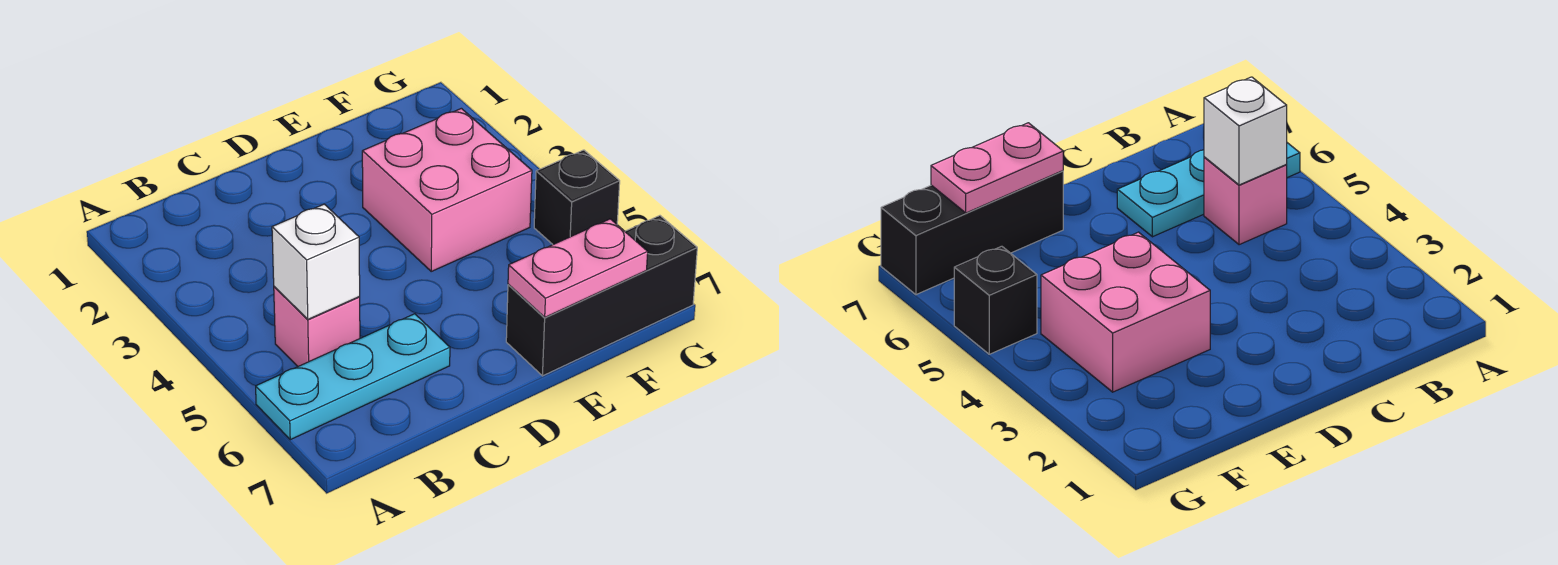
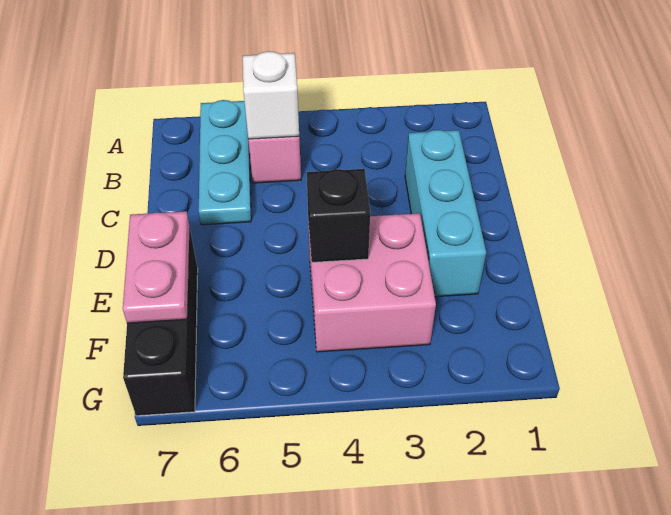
none -> cyan 1x3 brick [405,130,486,297]
black 1x1 brick [534,150,620,244] -> black 1x1 brick moved to [307,169,370,262]

